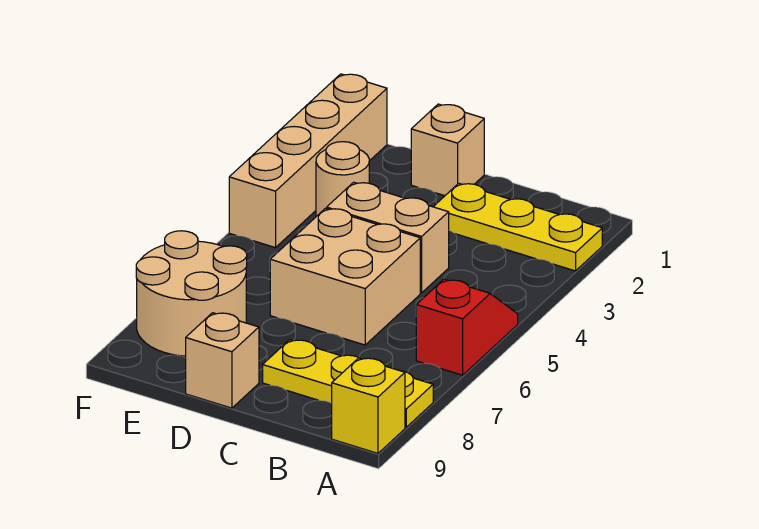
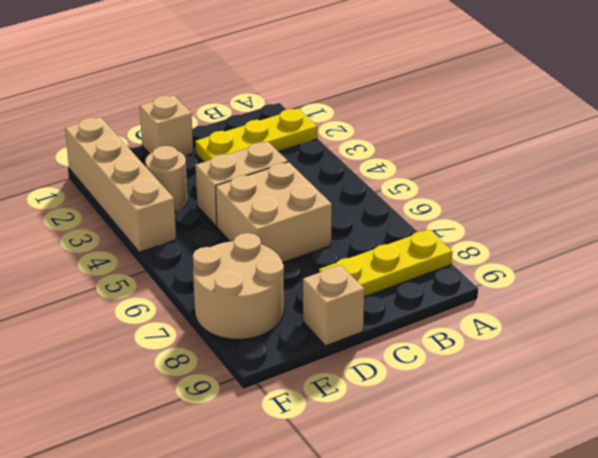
red 1x2 slope [416,279,518,375] -> none
yellow 1x1 brick [332,358,405,453] -> none

